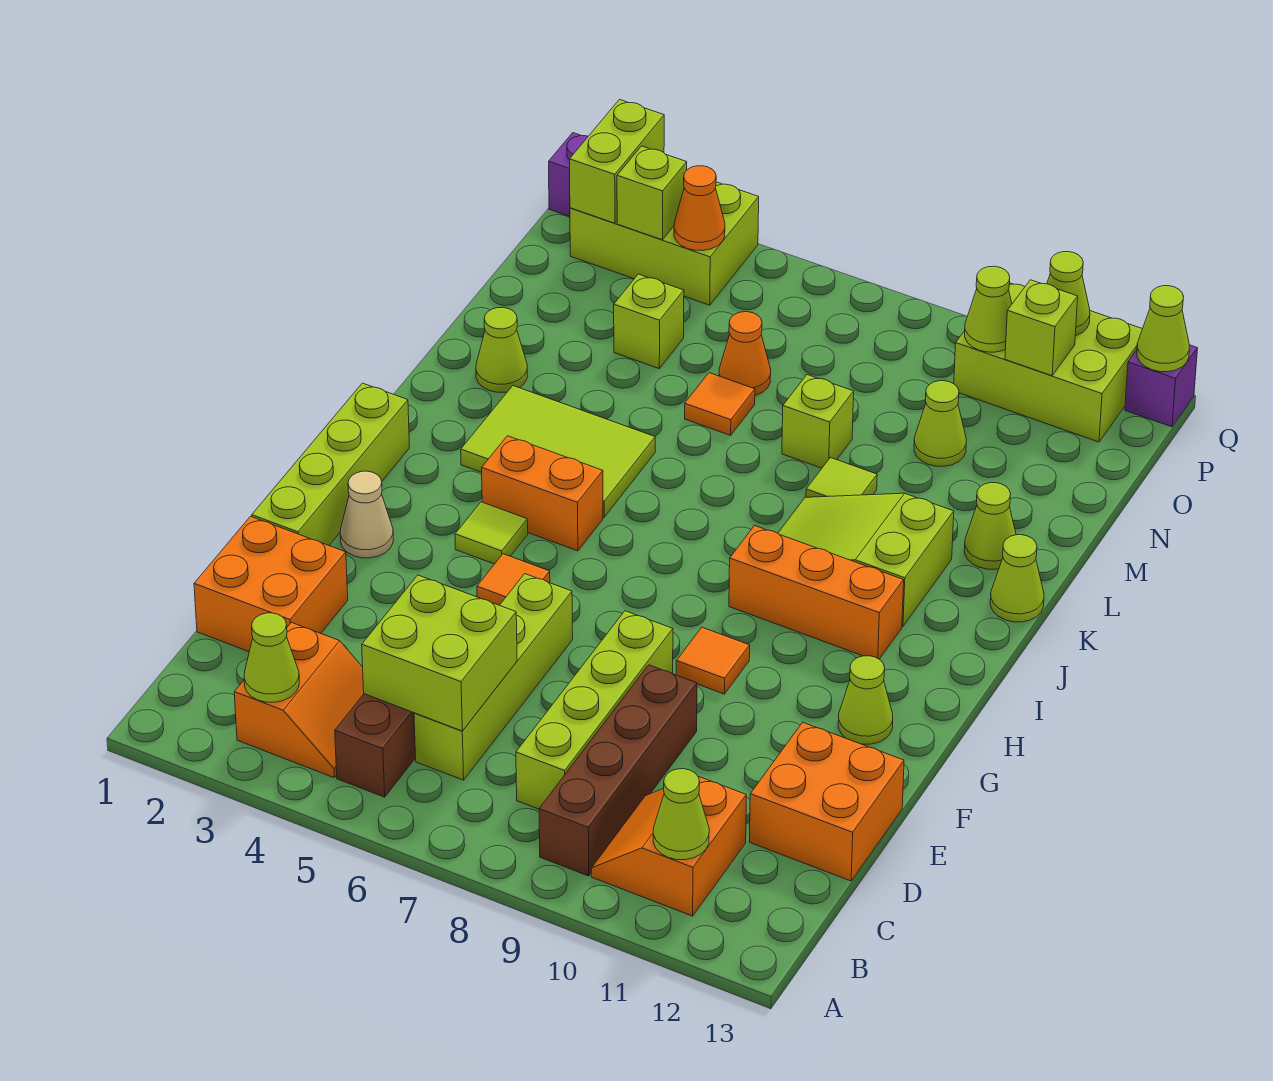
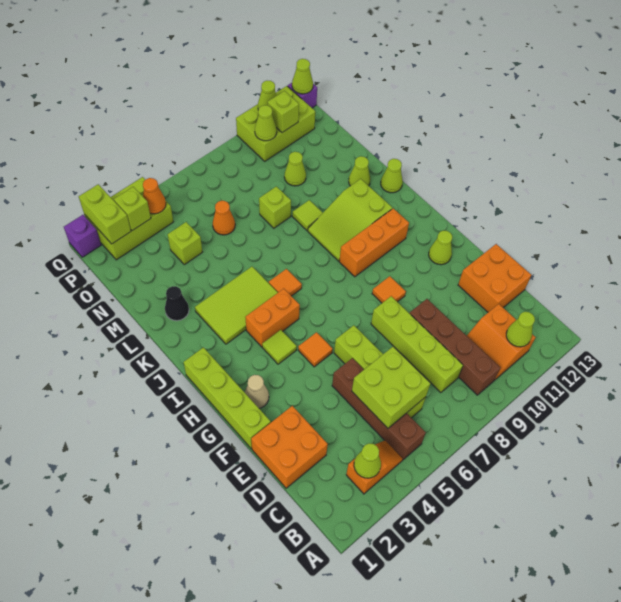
orange 2x2 slope [234,622,364,778] -> orange 1x2 slope [346,440,403,494]
lime 1x1 cone [476,308,527,392] -> black 1x1 cone [165,286,189,321]
orange 1x1 tile [685,373,755,435] -> orange 1x1 tile moved to [269,269,302,296]

